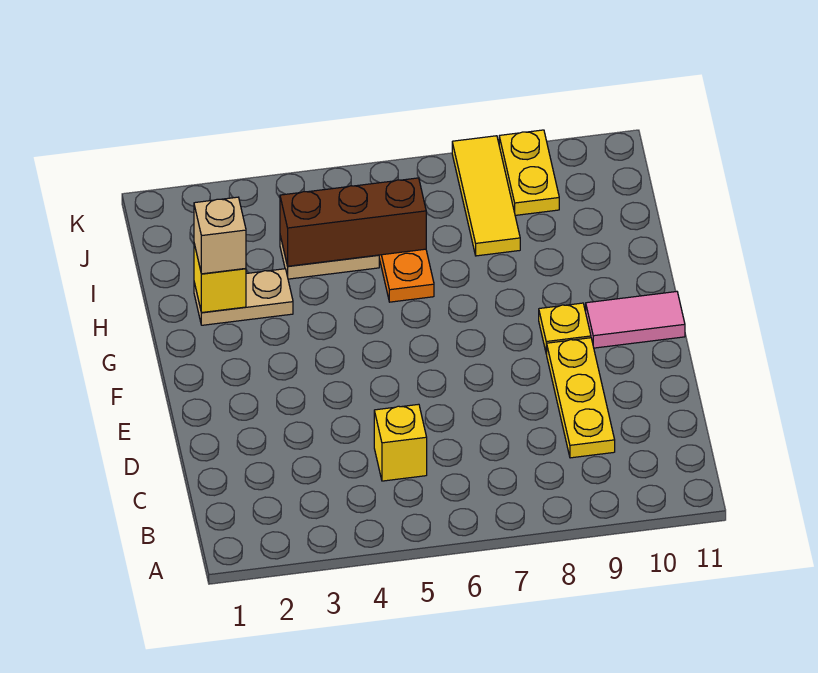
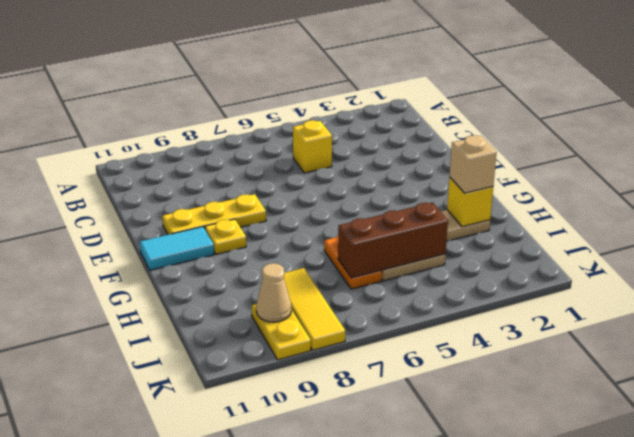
yellow 1x3 plate [547,338,615,458] -> yellow 1x3 plate turned to [162,194,266,235]
pink 1x2 tile [586,292,685,348] -> cyan 1x2 tile [140,227,214,270]
none -> tan 1x1 cone [256,263,291,322]

